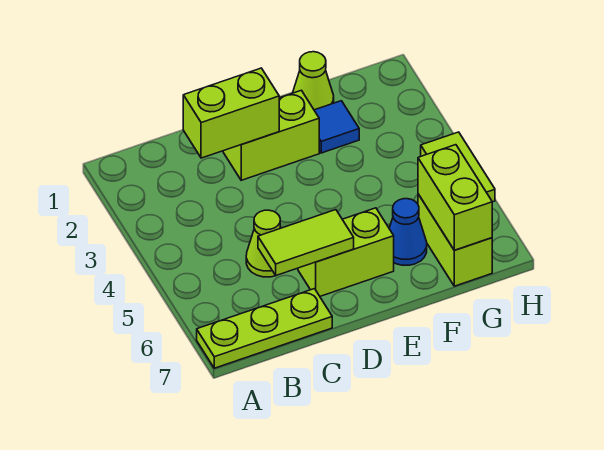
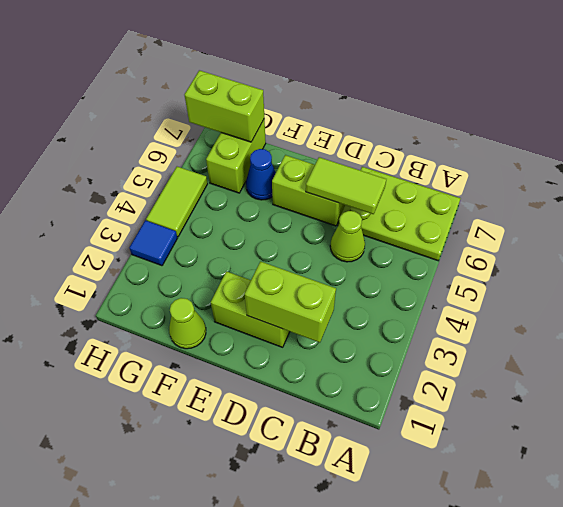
lime 1x3 plate [197,289,332,368] -> lime 2x3 plate [338,167,461,261]
blue 1x1 tile [314,101,359,153] -> blue 1x1 tile moved to [129,220,177,266]
lime 1x2 brick [418,145,492,250] -> lime 1x2 brick turned to [185,70,264,142]

